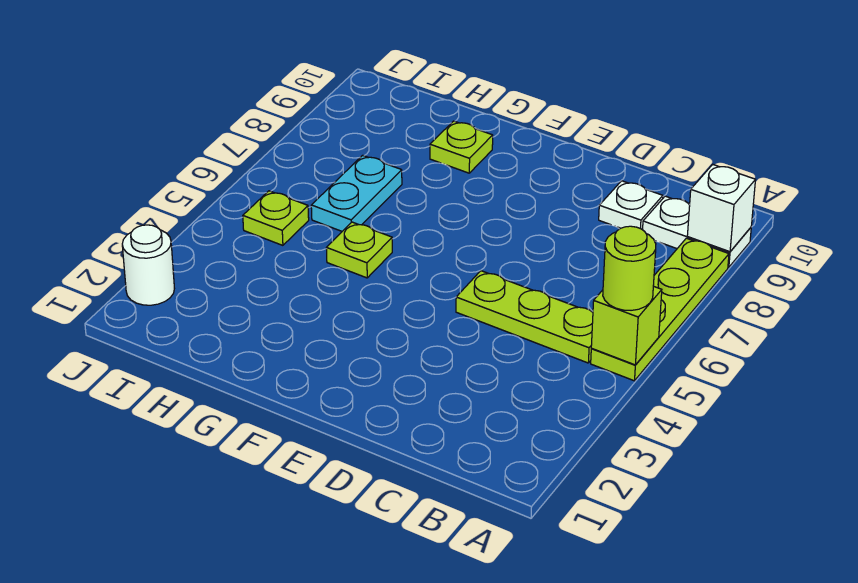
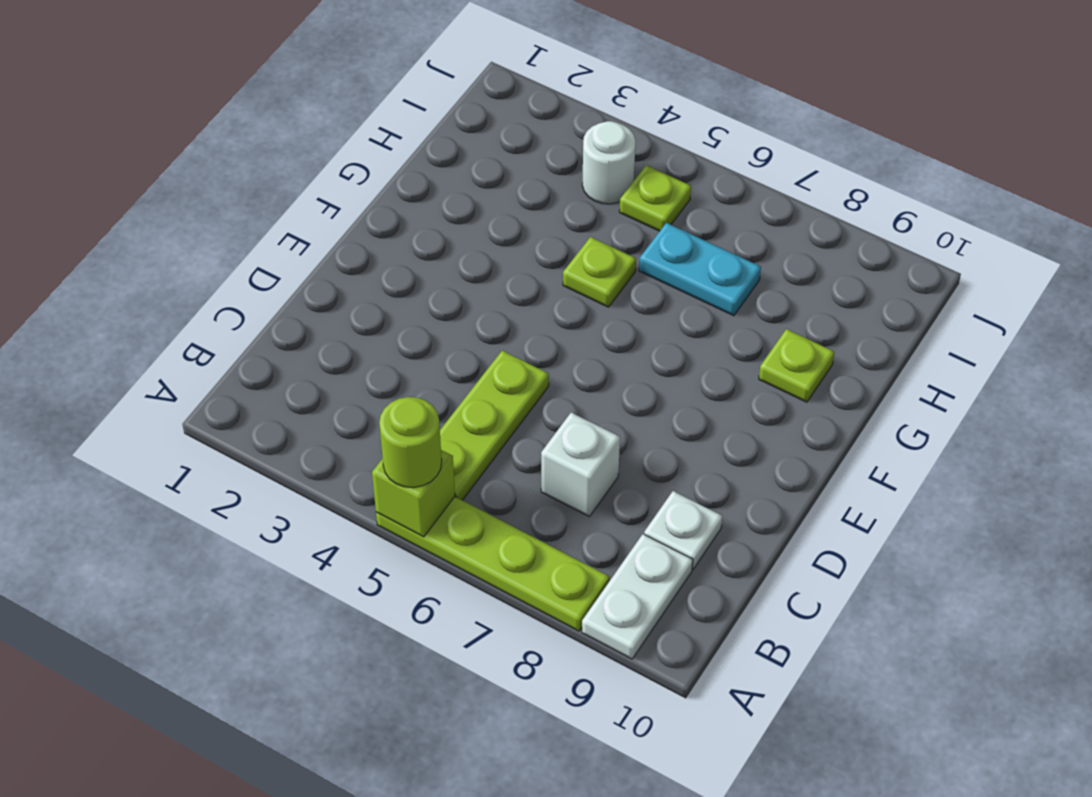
white 1x1 brick [687,164,755,252] -> white 1x1 brick moved to [541,413,620,517]
white 1x1 round brick [122,225,174,305] -> white 1x1 round brick moved to [582,121,635,204]

